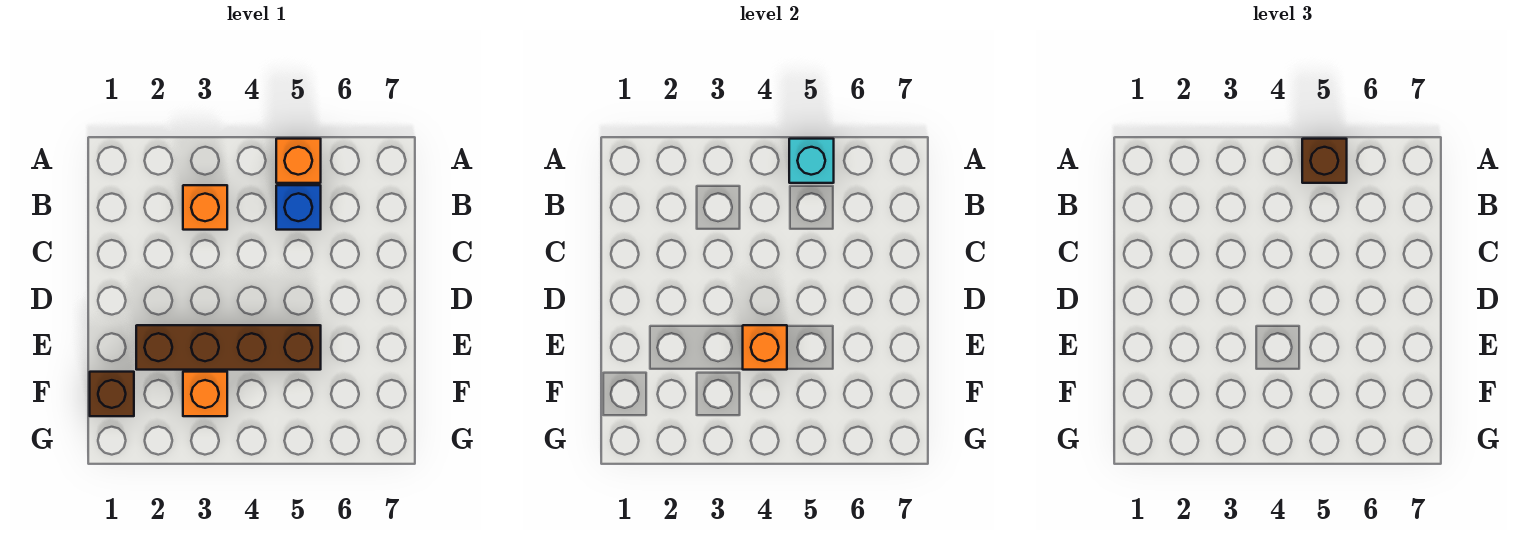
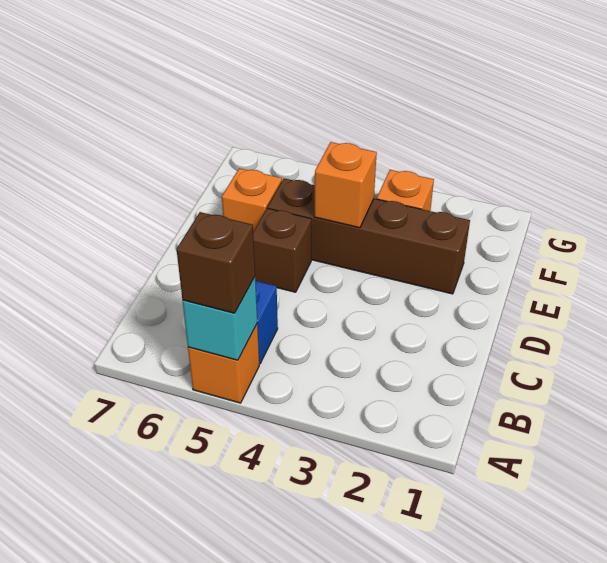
orange 1x1 brick [183,185,227,230] -> orange 1x1 brick moved to [222,168,282,232]
brown 1x1 brick [90,372,134,416] -> brown 1x1 brick moved to [253,208,311,292]

